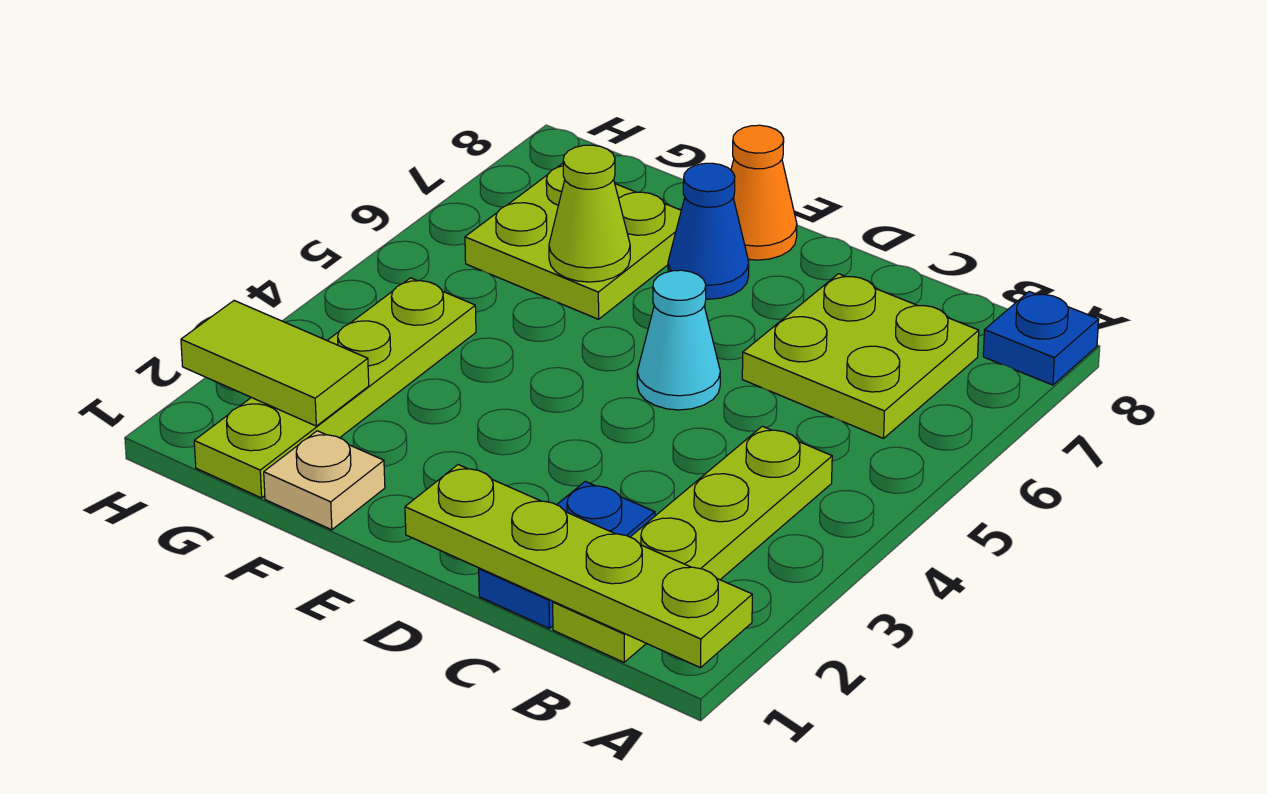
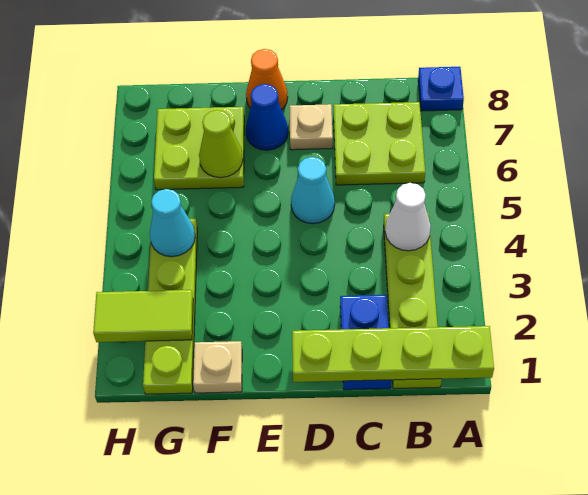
none -> white 1x1 cone [385,183,431,251]
none -> tan 1x1 plate [289,104,333,150]
none -> cyan 1x1 cone [150,189,195,257]

